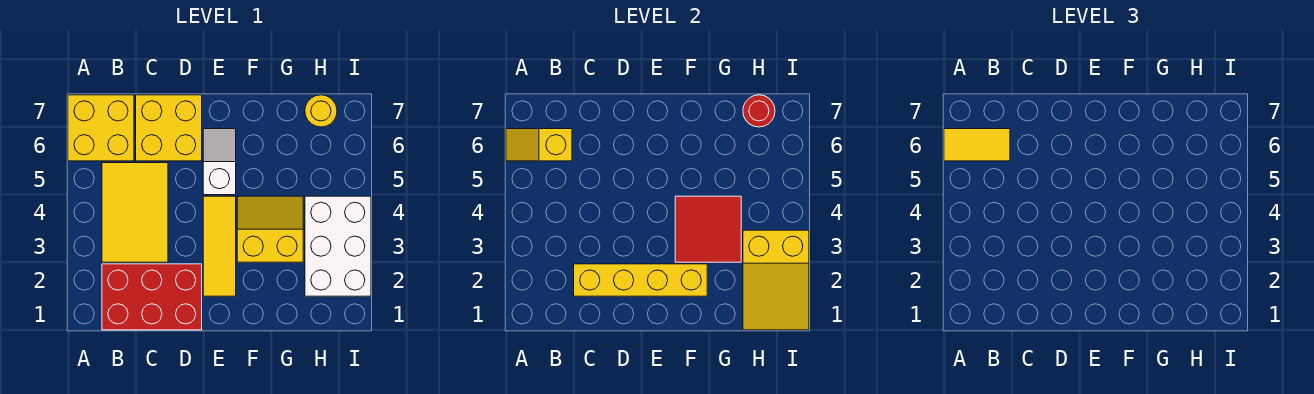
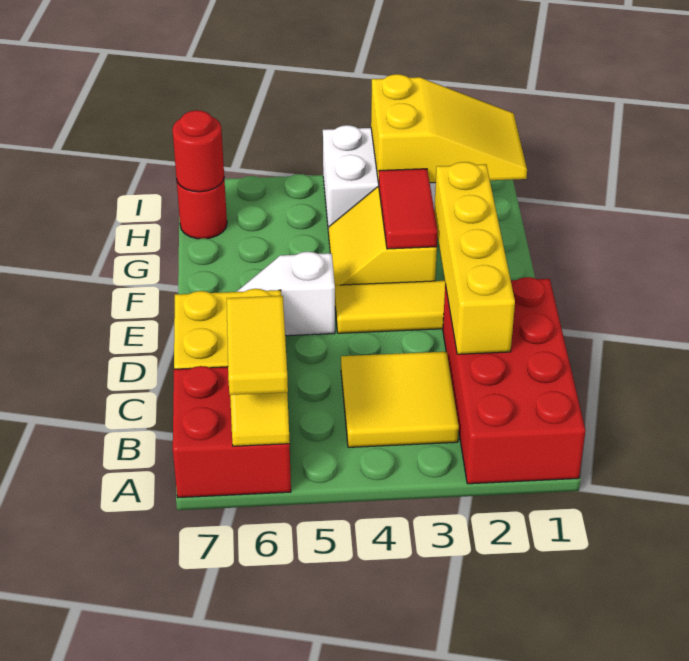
yellow 2x2 brick [68,95,134,161] -> red 2x2 brick [173,366,291,498]
red 2x3 brick [102,264,202,330] -> red 2x4 brick [443,277,585,484]
yellow 2x3 tile [102,163,168,262] -> yellow 2x2 tile [341,352,459,447]
red 2x2 tile [675,196,741,262] -> red 1x2 tile [379,169,438,249]
yellow 1x1 round brick [305,95,337,127] -> red 1x1 round brick [177,180,227,239]

